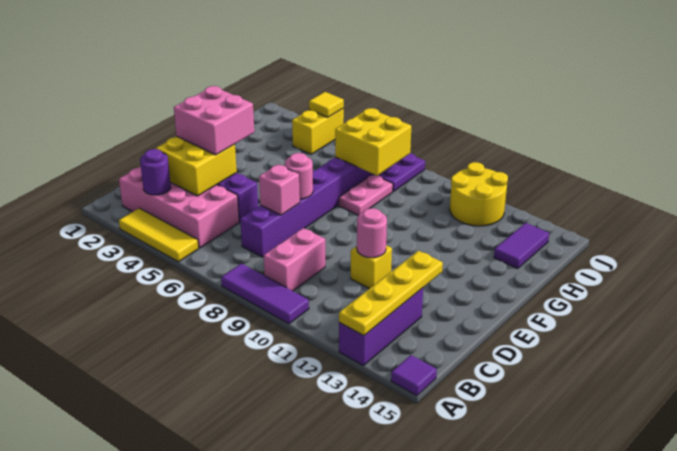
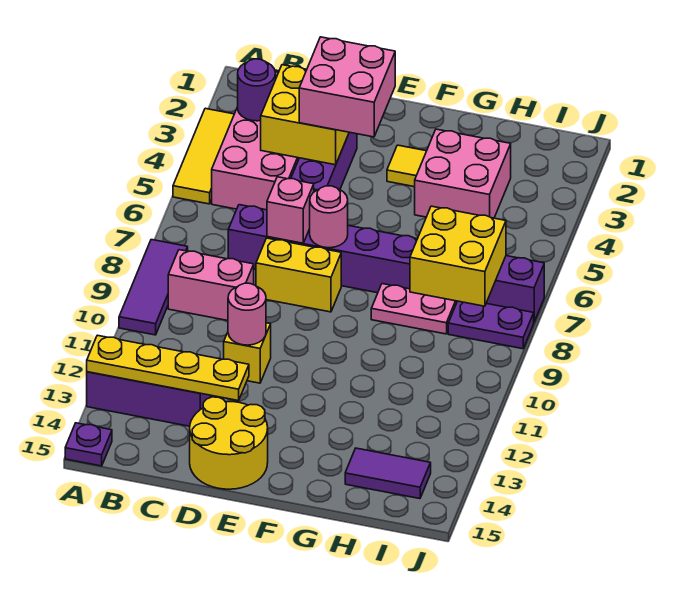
purple 1x1 tile [391,355,437,396] -> purple 1x1 plate [65,423,112,466]
none -> pink 2x2 brick [415,129,511,218]
yellow 1x2 brick [292,109,344,154] -> yellow 1x2 brick moved to [256,238,341,312]
yellow 2x2 round brick [450,162,508,226] -> yellow 2x2 round brick moved to [190,397,268,489]
yellow 1x1 tile [309,92,344,117] -> yellow 1x1 tile moved to [387,145,426,187]

